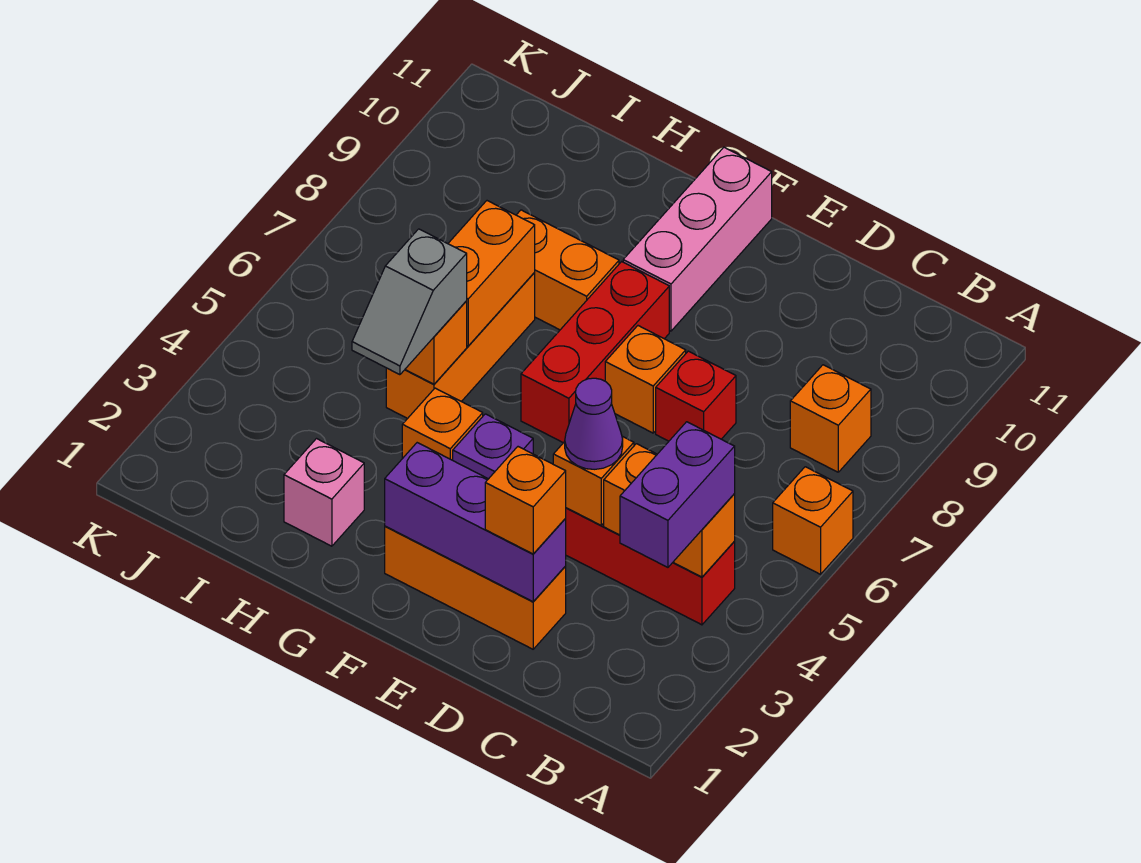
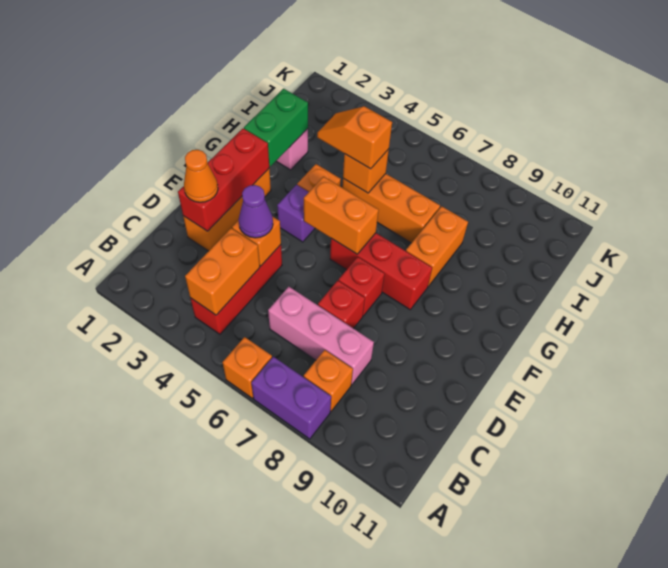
purple 1x2 brick [620,422,735,567] -> purple 1x2 brick moved to [251,357,331,439]
purple 1x3 brick [385,443,566,602] -> red 1x3 brick [178,129,269,231]
orange 1x1 brick [485,447,566,554] -> orange 1x1 cone [184,150,218,202]
orange 1x1 brick [605,326,686,433] -> red 1x1 brick [339,257,385,316]
pink 1x3 brick [623,147,772,331] -> pink 1x3 brick moved to [268,287,374,384]
none -> green 1x2 brick [244,89,308,166]
grey 1x2 slope [352,229,467,375] -> orange 1x2 slope [317,106,392,169]
orange 1x2 brick [448,201,535,346] -> orange 1x2 brick moved to [304,177,379,254]

